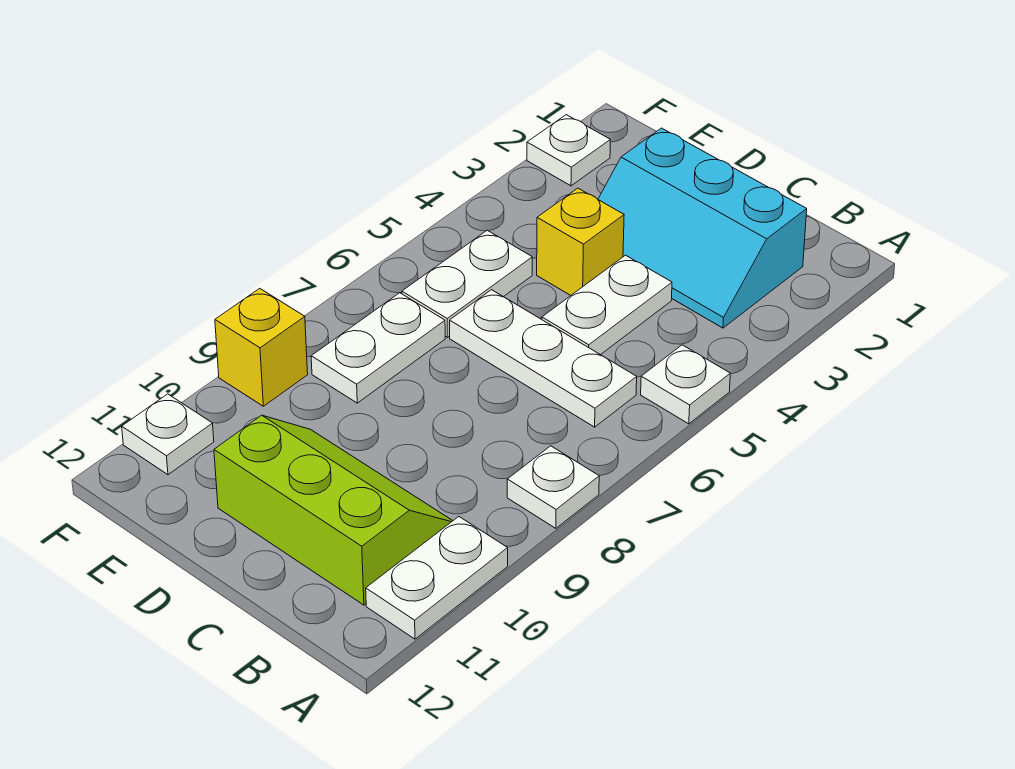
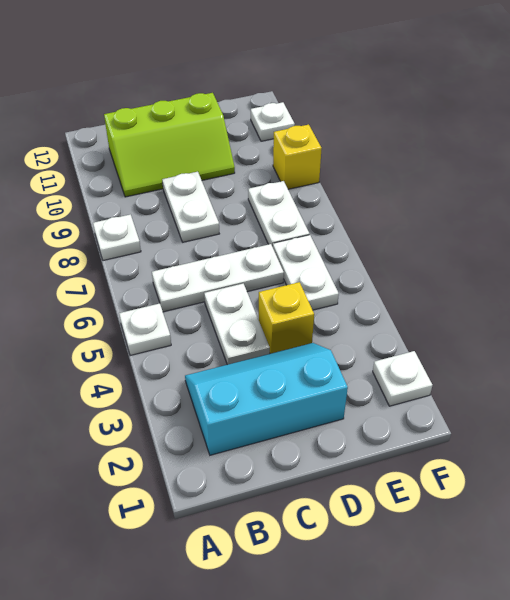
white 1x2 plate [366,517,508,639] -> white 1x2 plate moved to [162,172,219,242]

